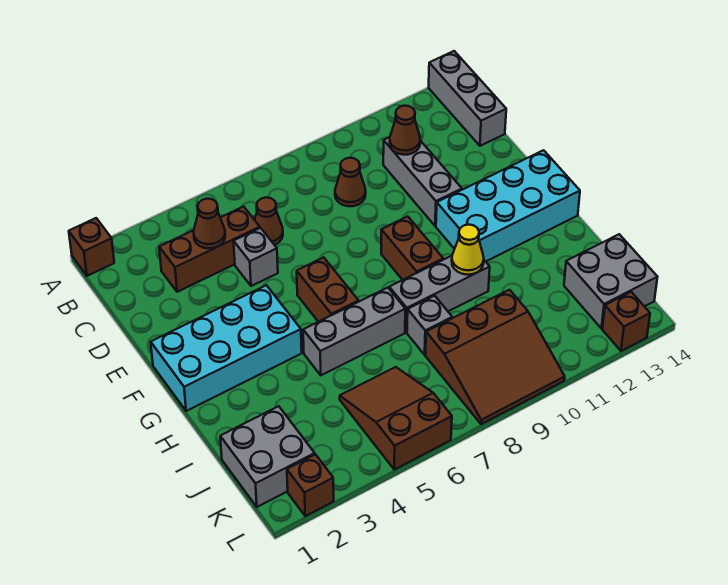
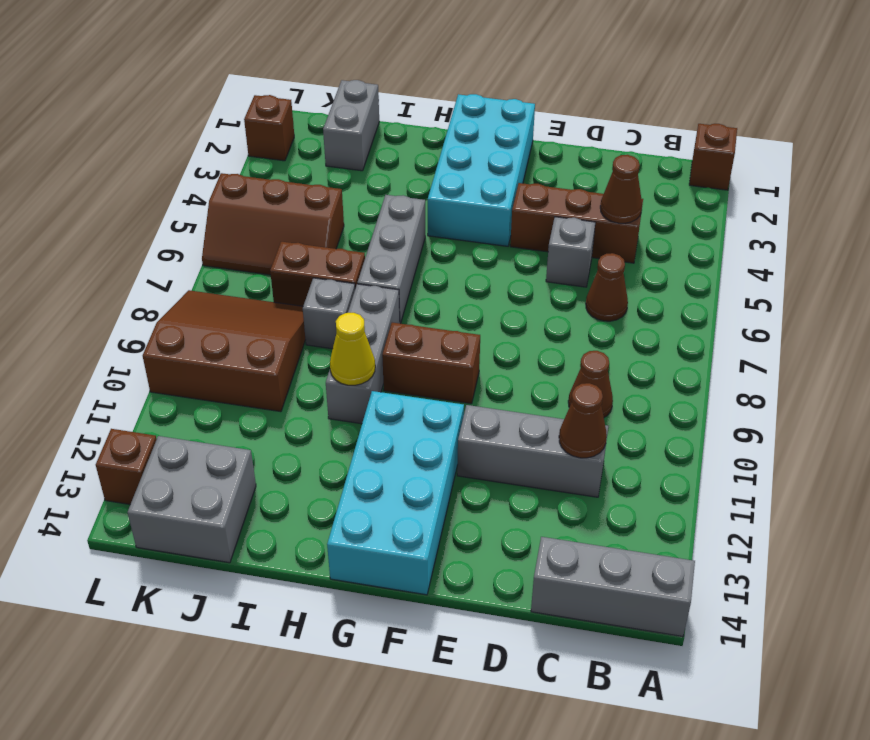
brown 1x3 brick [159,207,260,292] -> brown 1x3 brick turned to [510,183,643,263]
brown 1x2 brick [297,257,359,322] -> brown 1x2 brick moved to [270,242,365,306]
grey 2x2 brick [220,406,315,507] -> grey 1x2 brick [323,80,379,171]
brown 2x3 slope [340,367,452,470] -> brown 2x3 slope turned to [202,173,344,275]
brown 3x3 slope [426,290,565,424] -> brown 3x3 slope turned to [143,290,305,412]

